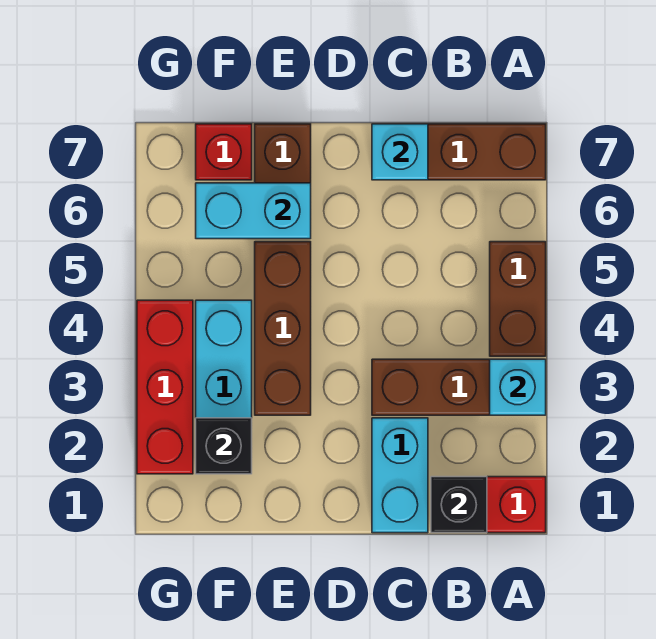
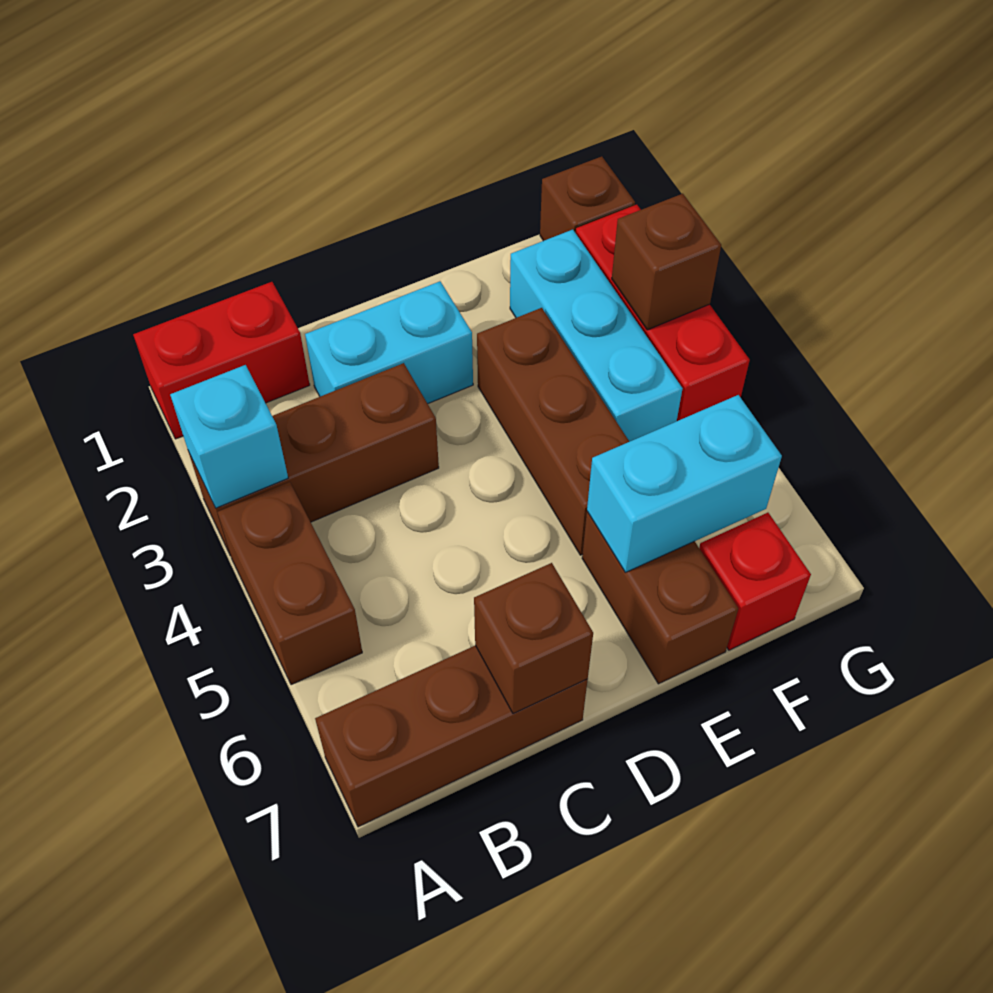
black 1x1 brick [431,477,487,533] -> none
cyan 1x2 brick [372,418,428,533] -> cyan 1x2 brick turned to [305,281,473,404]
cyan 1x1 brick [372,124,428,180] -> brown 1x1 brick [474,563,593,714]
black 1x1 brick [196,418,252,474] -> none
none -> brown 1x1 brick [540,156,635,241]
none -> brown 1x1 brick [612,194,721,330]

